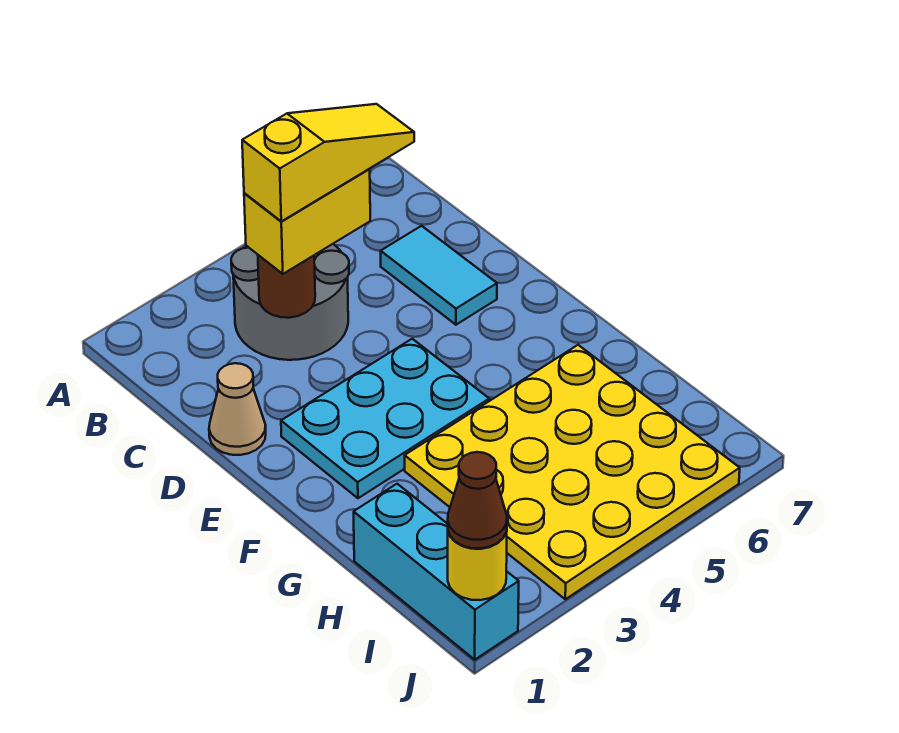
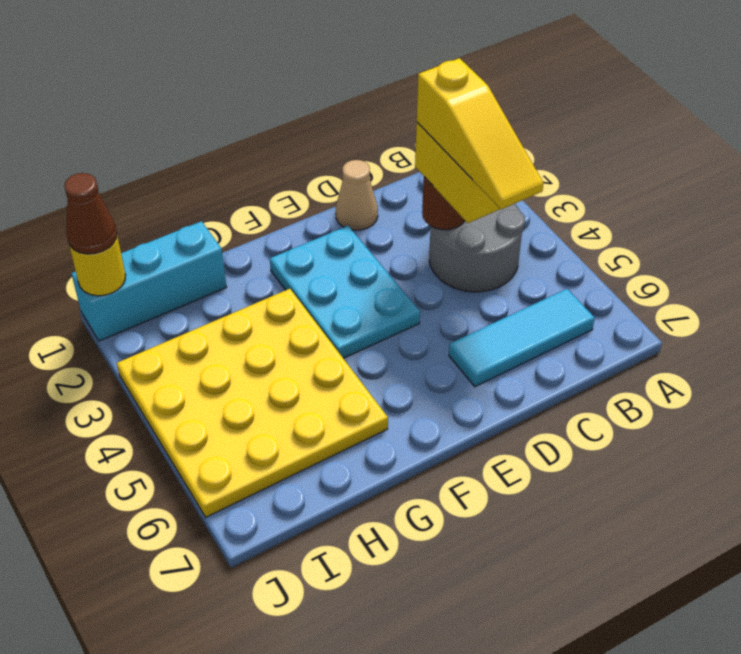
cyan 1x2 tile [381,226,497,325] -> cyan 1x3 tile [449,289,595,387]

